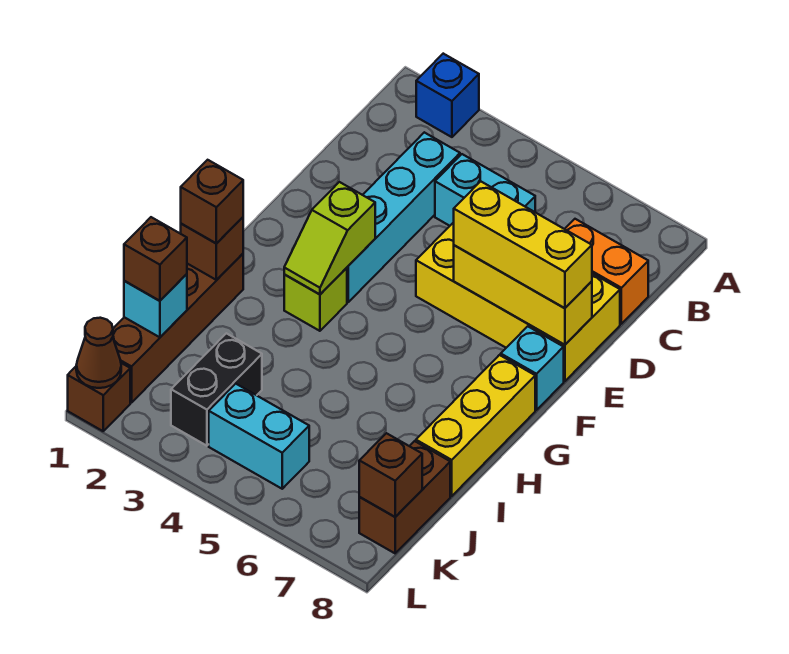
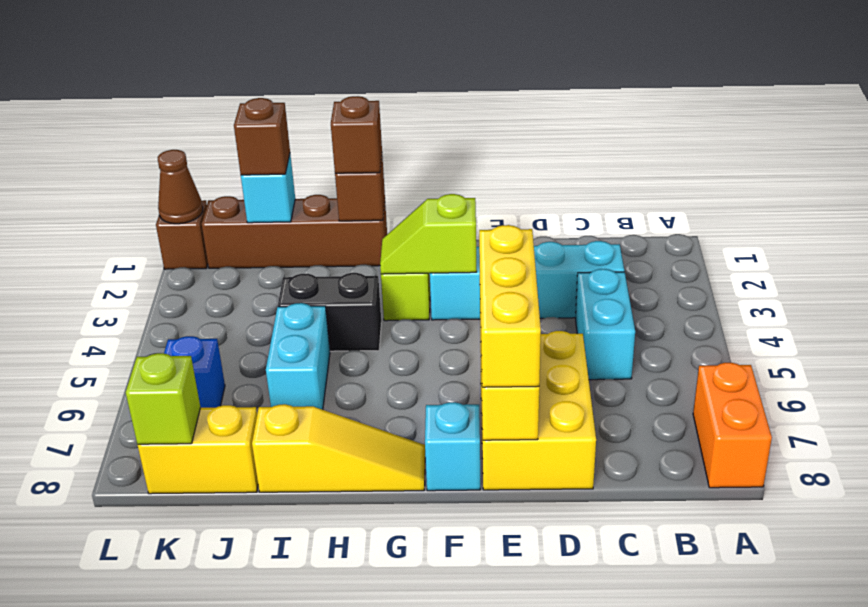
blue 1x1 brick [416,54,479,137] -> blue 1x1 brick moved to [164,336,225,408]
orange 1x2 brick [565,219,648,324] -> orange 1x2 brick moved to [693,363,772,488]
yellow 2x4 brick [416,222,620,381] -> yellow 2x3 brick [480,331,596,490]
yellow 1x3 brick [416,355,535,496] -> yellow 1x3 slope [252,404,425,492]
black 1x2 brick [171,333,262,446] -> black 1x2 brick moved to [278,273,381,351]
brown 1x2 brick [359,441,450,553] -> yellow 1x2 brick [138,405,258,494]
cyan 1x2 brick [209,384,309,489] -> cyan 1x2 brick moved to [266,303,330,410]
brown 1x1 brick [359,433,422,517] -> lime 1x1 brick [126,353,200,444]

